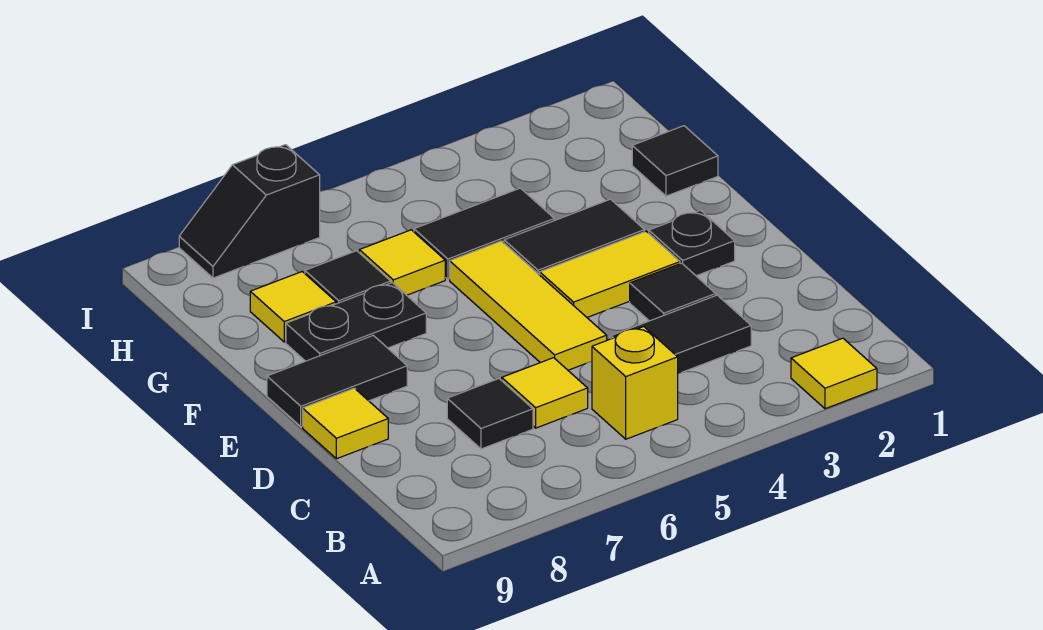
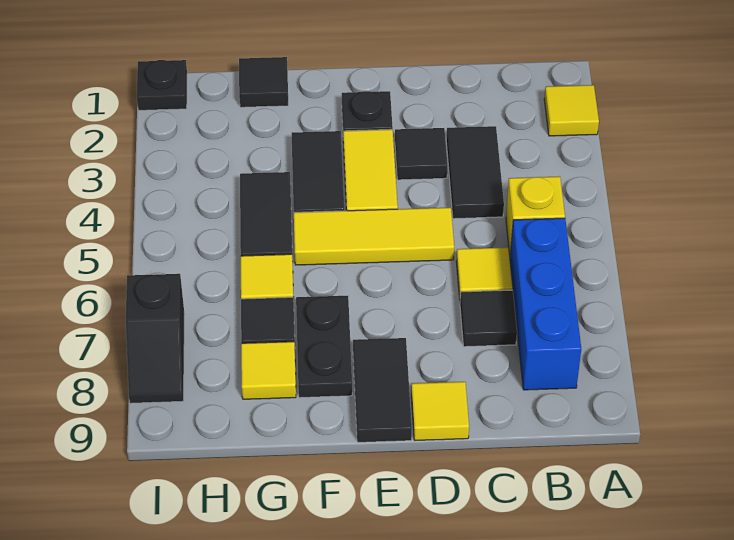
none -> blue 1x3 brick [510,218,581,390]
none -> black 1x1 plate [137,60,187,110]

